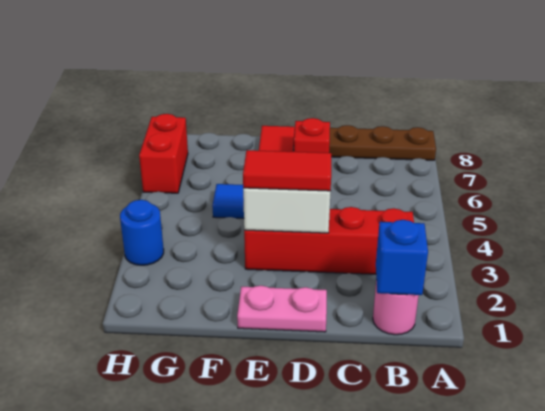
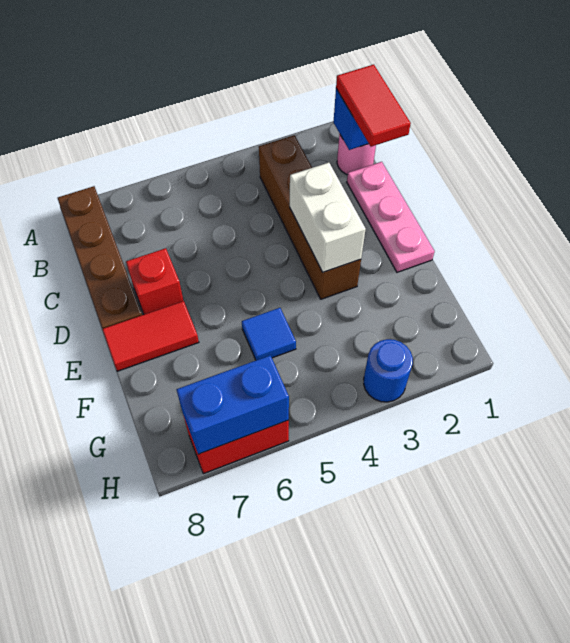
red 1x4 brick [244,207,414,274] -> brown 1x4 brick [259,135,361,299]
pink 1x2 plate [237,286,327,332] -> pink 1x3 plate [347,162,435,272]
red 1x2 tile [243,150,331,191] -> red 1x2 tile moved to [336,65,411,147]
none -> blue 1x2 brick [176,355,289,454]

